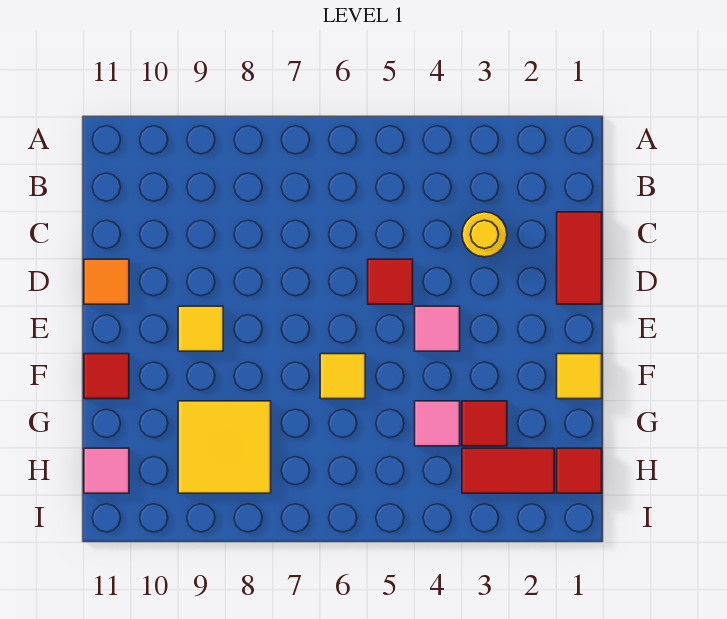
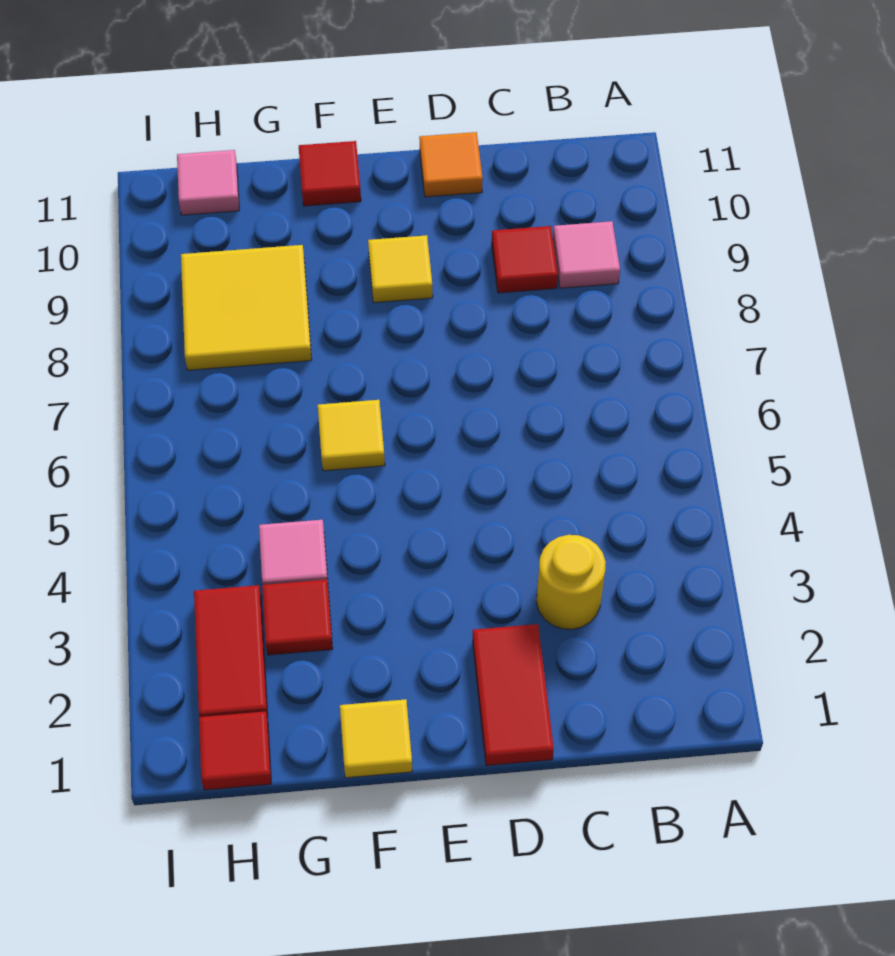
red 1x2 tile [557,212,602,304] -> red 1x2 tile turned to [473,624,554,766]
red 1x1 tile [368,259,413,304] -> red 1x1 tile moved to [492,226,558,293]
pink 1x1 tile [415,306,460,351] -> pink 1x1 tile moved to [553,221,620,288]

